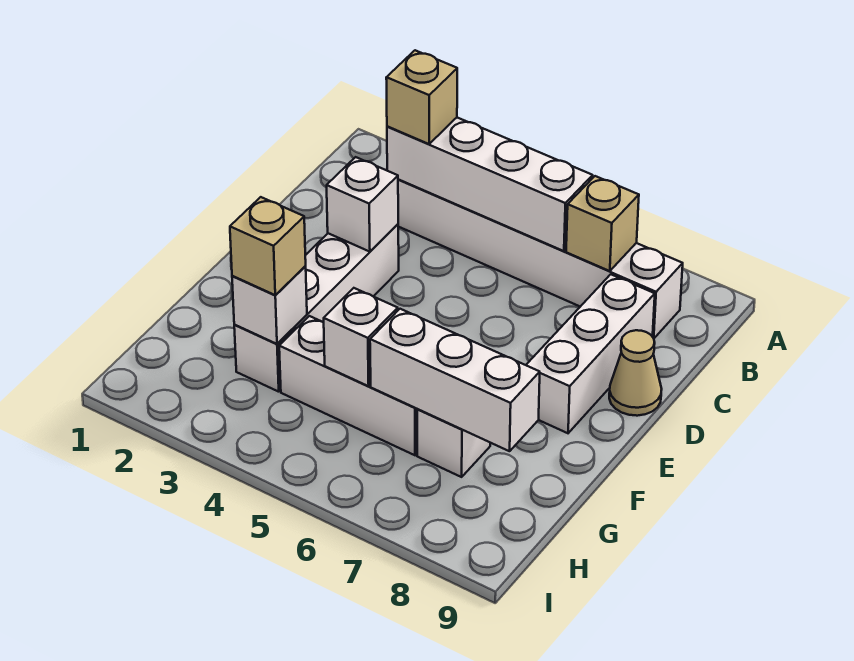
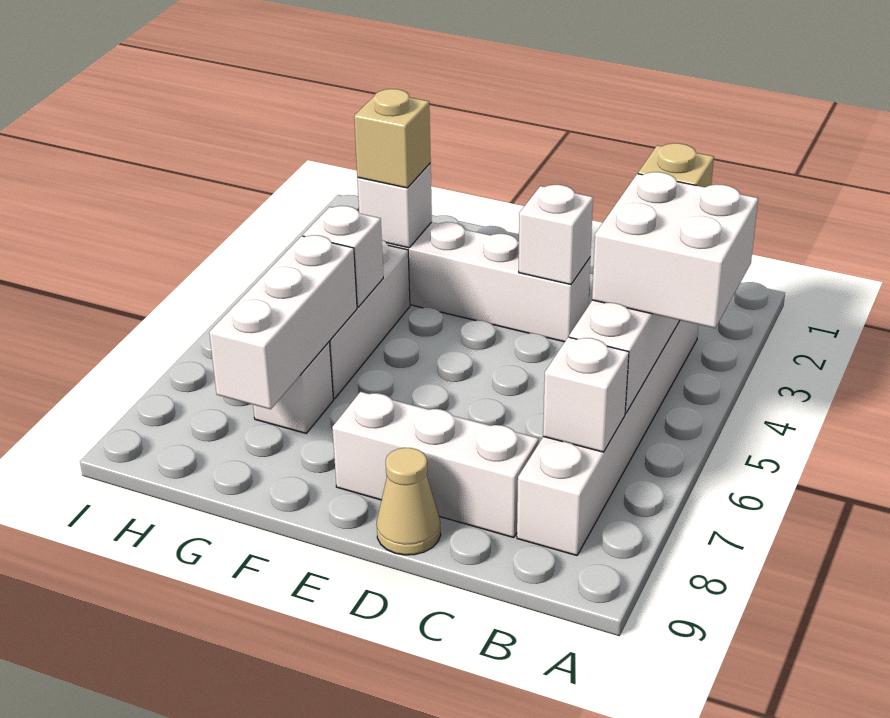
none -> white 2x2 brick [592,172,758,328]
tan 1x1 brick [566,176,639,271] -> white 1x1 brick [543,337,629,452]

